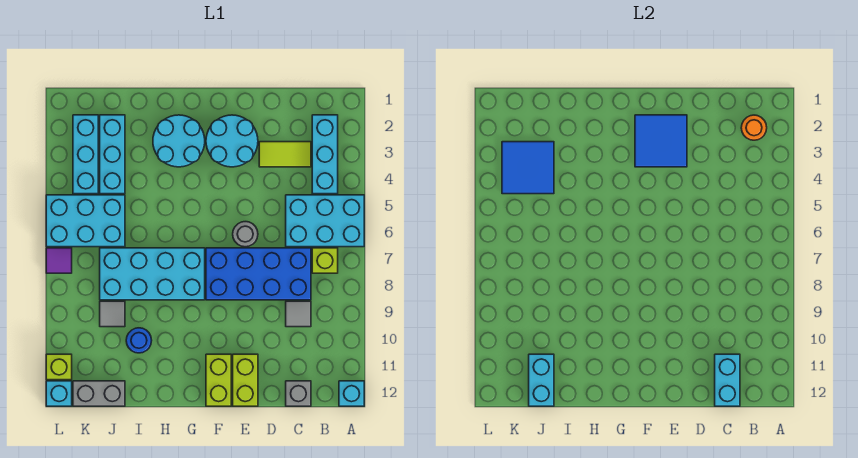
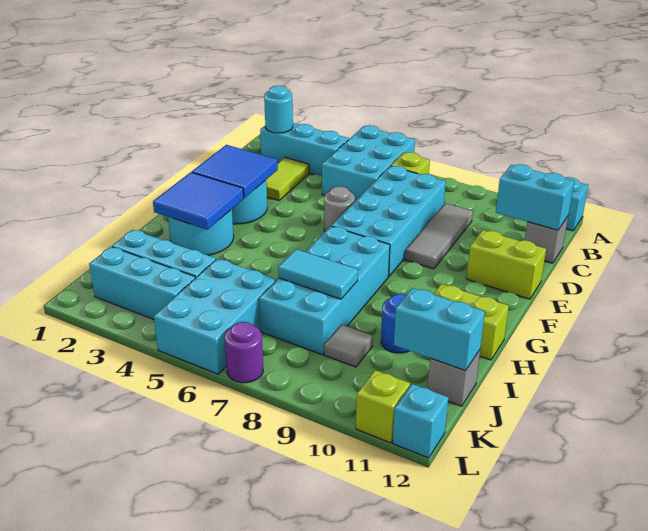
orange 1x1 round brick [741,115,767,140] -> cyan 1x1 round brick [264,86,293,133]
blue 2x4 brick [206,248,311,300] -> cyan 2x4 brick [331,166,446,277]
grey 1x1 tile [286,301,311,327] -> grey 1x3 tile [405,203,473,269]
lime 1x2 brick [206,354,231,406] -> lime 1x2 brick moved to [433,284,509,360]
none -> cyan 1x2 tile [278,249,358,299]
blue 2x2 tile [502,142,554,194] -> blue 2x2 tile moved to [153,172,244,230]
grey 1x2 brick [73,381,125,406] -> grey 1x1 brick [428,350,480,406]
purple 1x1 tile [46,248,72,273] -> purple 1x1 round brick [224,322,263,383]

